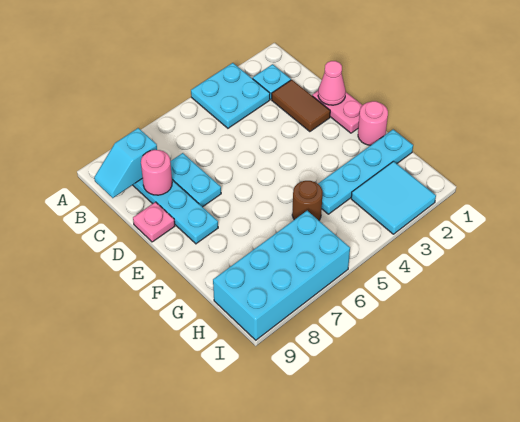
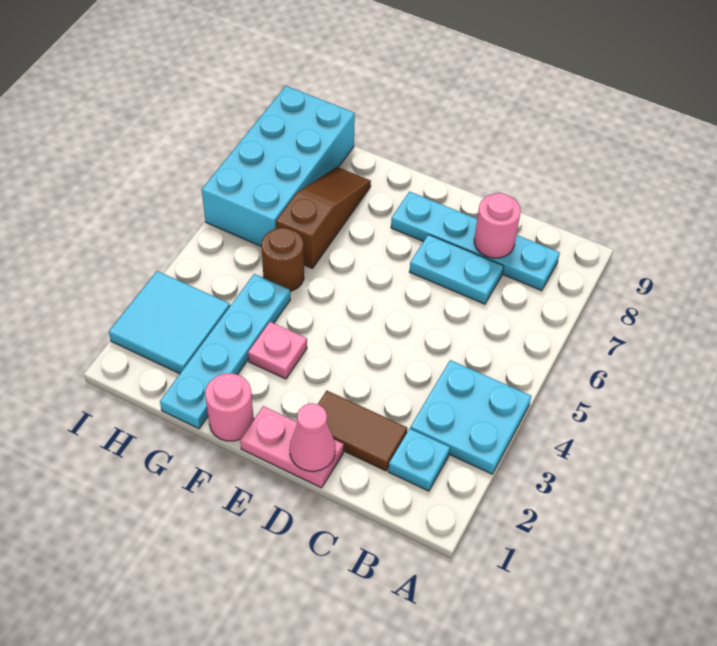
cyan 1x2 slope [94,128,157,198] -> none
pink 1x1 plate [133,202,175,242] -> pink 1x1 plate moved to [248,322,307,379]
none -> brown 1x3 slope [276,167,371,268]

